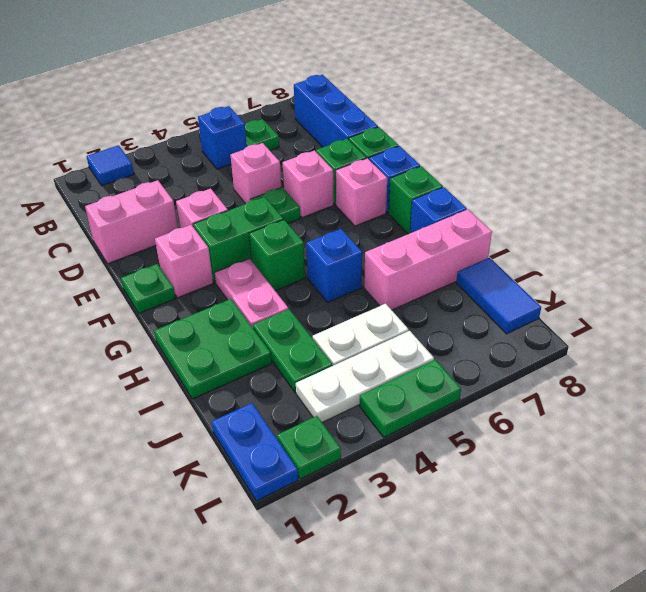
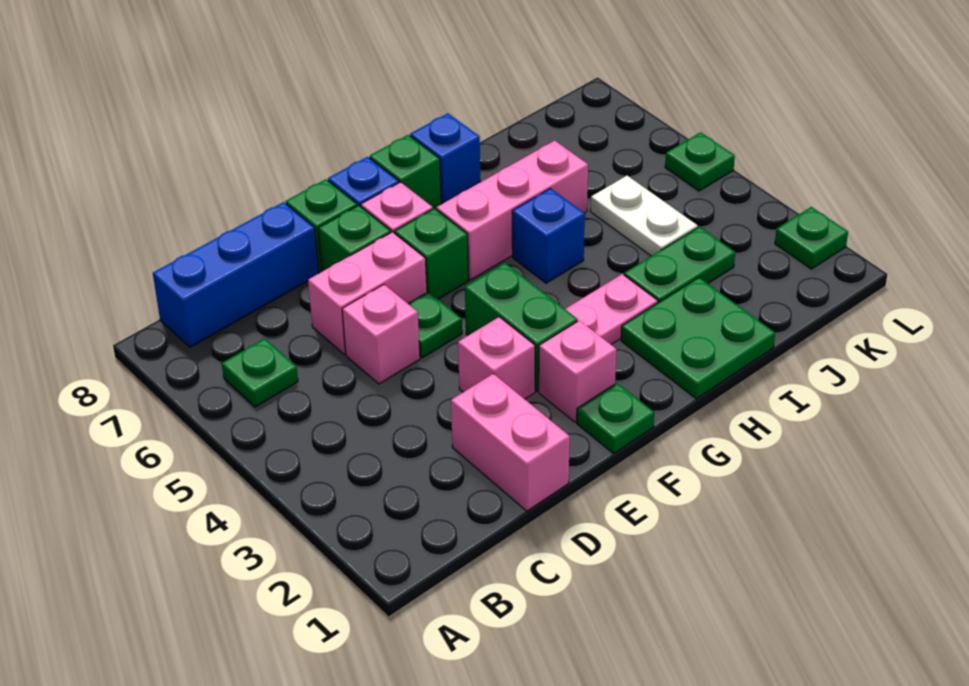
blue 1x1 tile [87,145,134,186] -> none
blue 1x1 brick [198,106,247,169] -> none
pink 1x1 brick [283,151,333,218] -> pink 1x2 brick [308,232,427,354]
green 1x1 brick [249,220,305,291] -> green 1x1 brick moved to [395,208,469,299]
pink 1x3 brick [364,210,492,310] -> pink 1x3 brick turned to [436,141,588,280]
blue 1x2 tile [456,258,541,334] -> none
blue 1x2 plate [212,403,298,501] -> none
white 1x3 plate [296,331,434,422] -> none
green 1x2 plate [360,359,461,437] -> green 1x1 plate [665,132,735,191]

